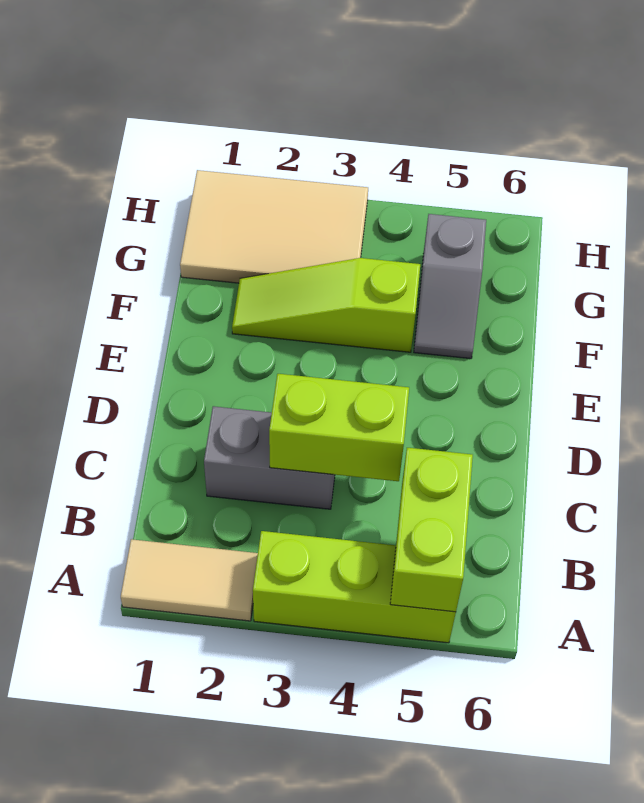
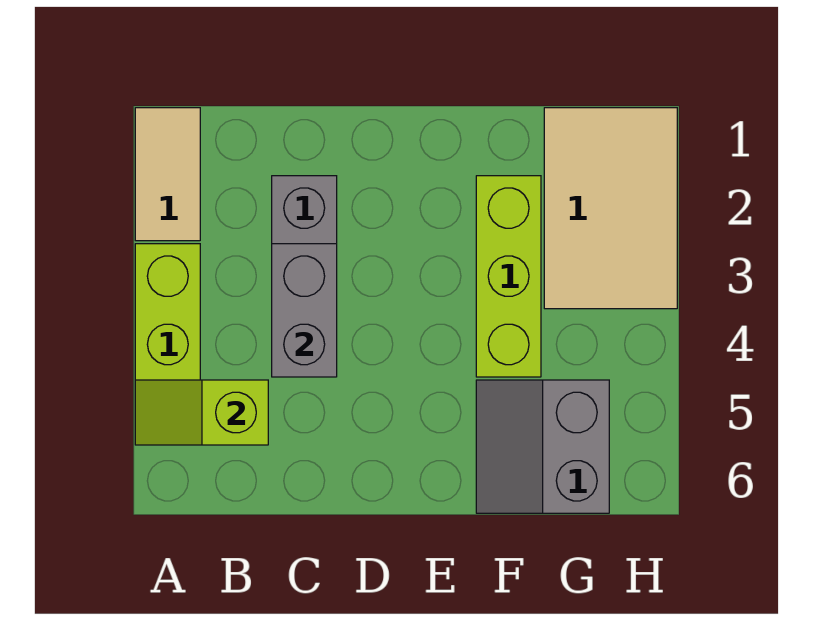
lime 1x2 brick [390,448,473,612] -> lime 1x2 slope [135,380,268,445]
lime 1x2 brick [269,374,409,481] -> grey 1x2 brick [272,244,337,377]
lime 1x3 slope [232,258,420,352] -> lime 1x3 brick [476,176,541,377]
grey 1x2 slope [414,214,486,359] -> grey 2x2 slope [476,380,609,513]

